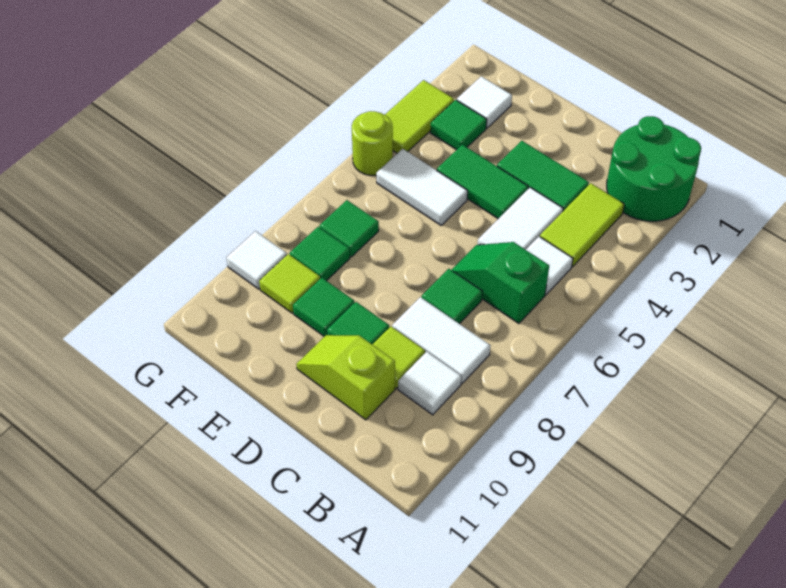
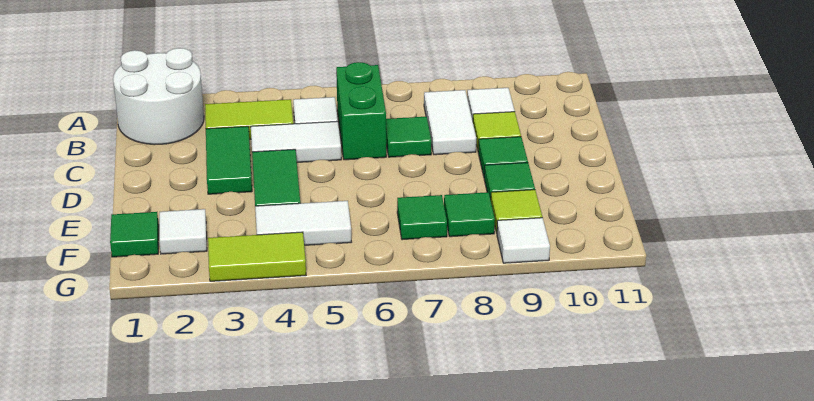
green 2x2 round brick [607,116,701,221] -> white 2x2 round brick [113,48,204,145]
green 1x2 slope [452,242,549,324] -> green 1x2 brick [336,62,386,160]
lime 1x2 slope [296,335,395,420] -> none
white 1x2 tile [376,149,468,225] -> white 1x2 tile turned to [255,201,351,245]
green 1x1 tile [430,100,487,150] -> green 1x1 tile moved to [110,212,159,257]
lime 1x1 round brick [352,111,393,176] -> none

